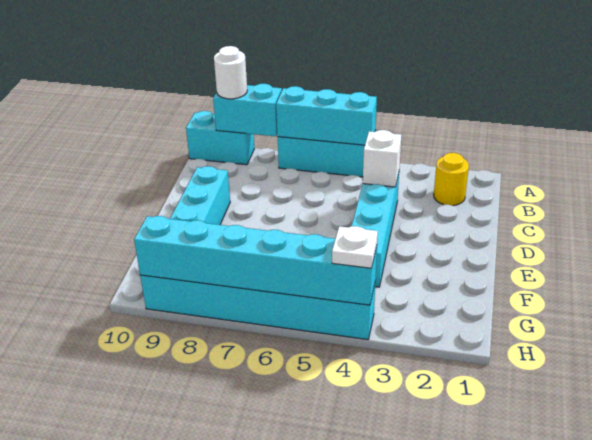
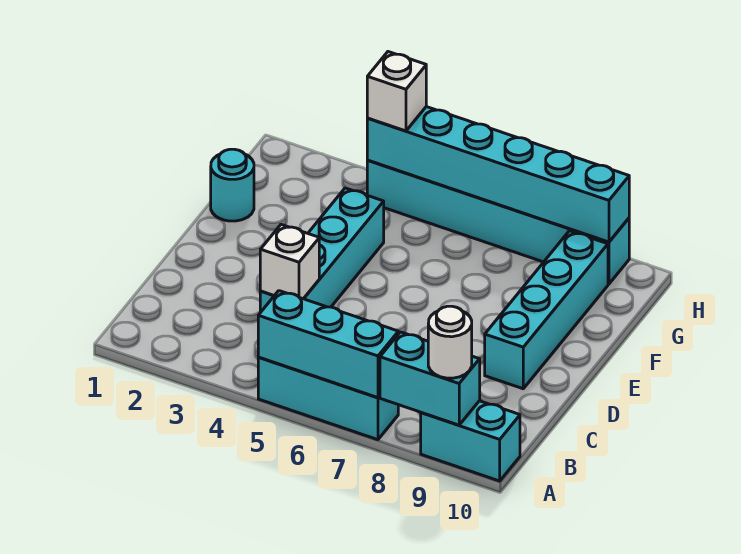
yellow 1x1 round brick [434,153,469,206] -> none
none -> cyan 1x1 round brick [211,149,254,221]
white 1x1 plate [332,226,378,268] -> white 1x1 brick [367,52,426,131]

